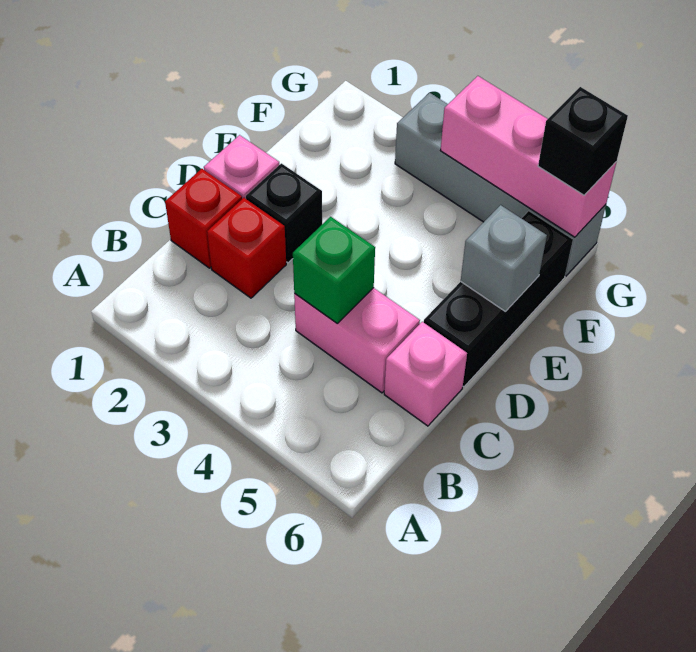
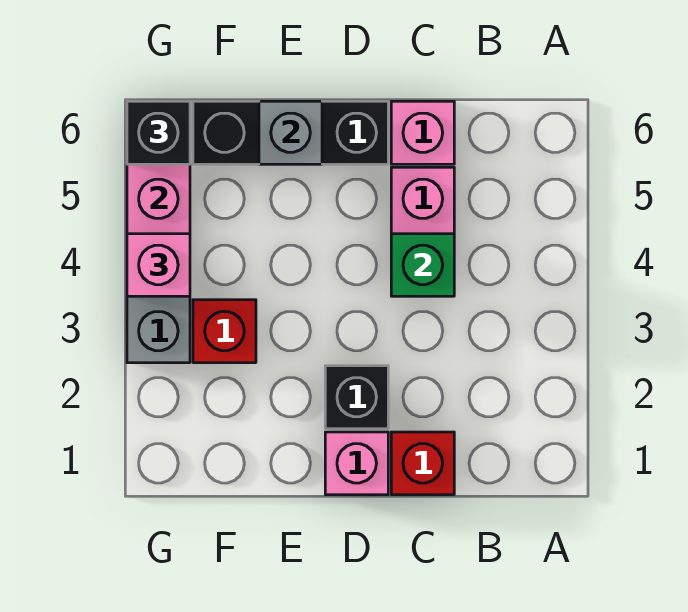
red 1x1 brick [207,198,286,298] -> red 1x1 brick moved to [193,300,256,363]
none -> pink 1x1 brick [127,234,190,296]

